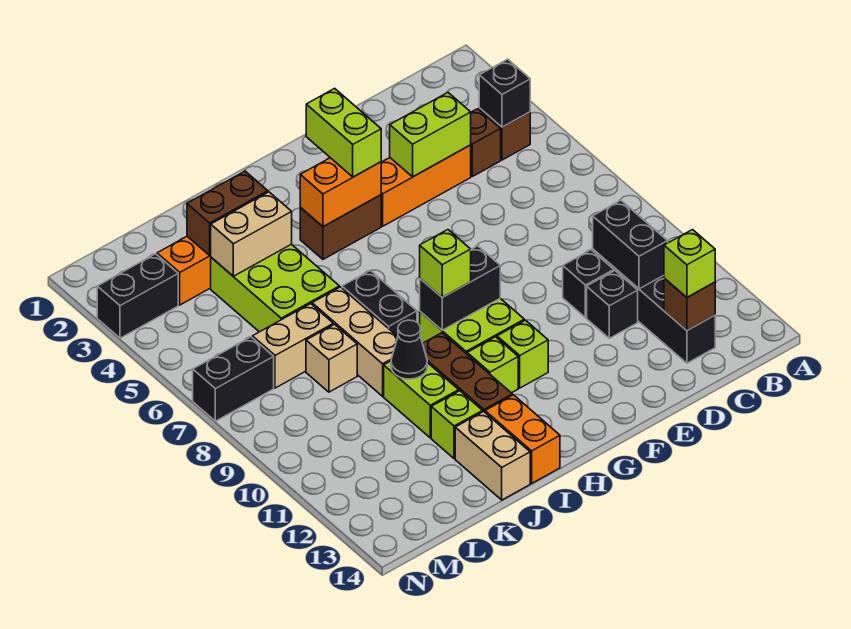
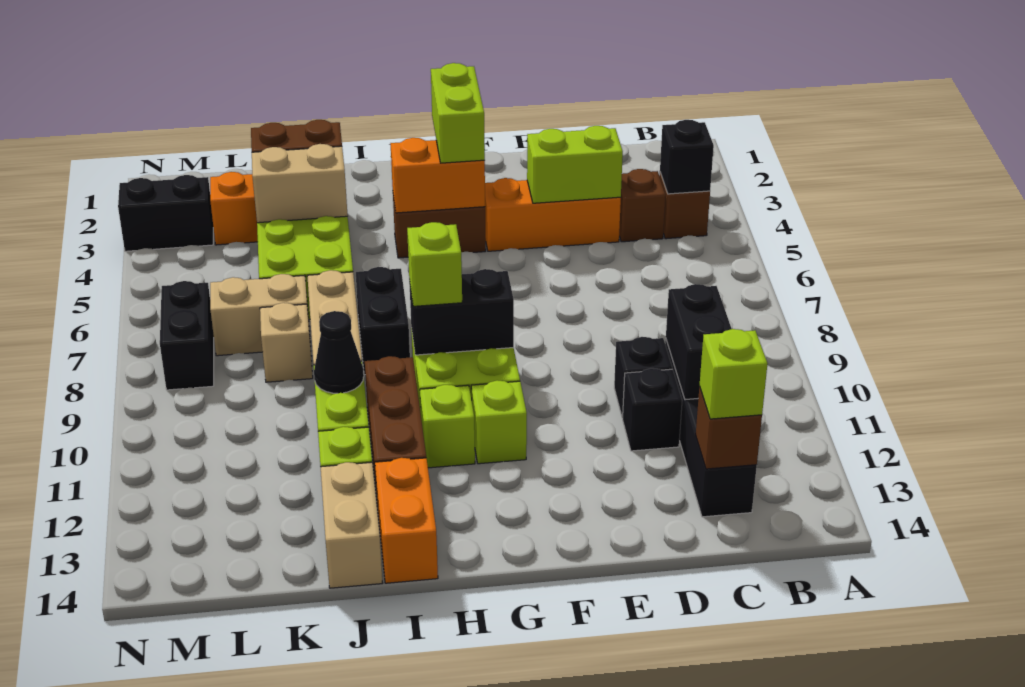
black 1x2 brick [193,337,274,421] -> black 1x2 brick turned to [160,281,214,390]

